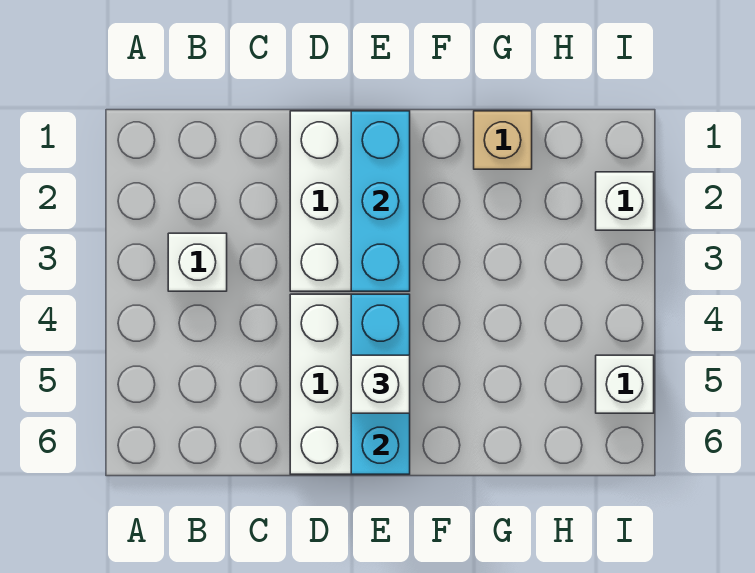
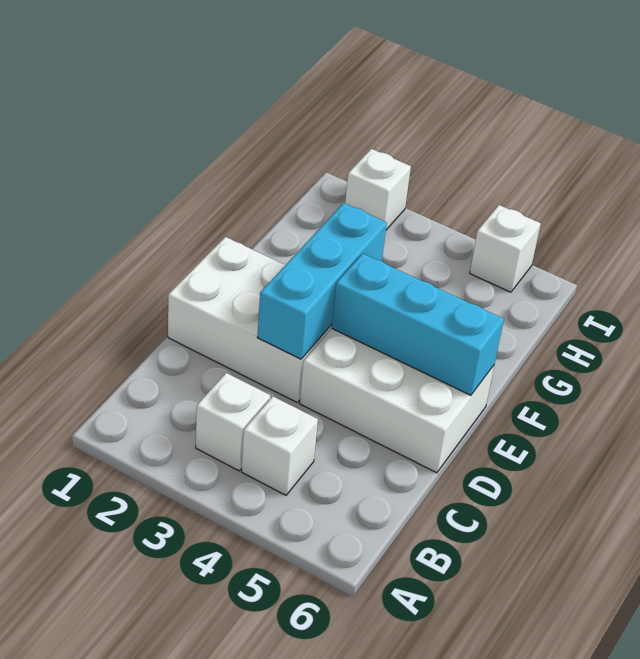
cyan 1x3 brick [351,111,410,291] -> cyan 1x3 brick turned to [257,203,387,359]
white 1x1 brick [351,355,410,413] -> white 1x1 brick moved to [242,397,318,495]
tan 1x1 brick [474,111,532,169] -> none

